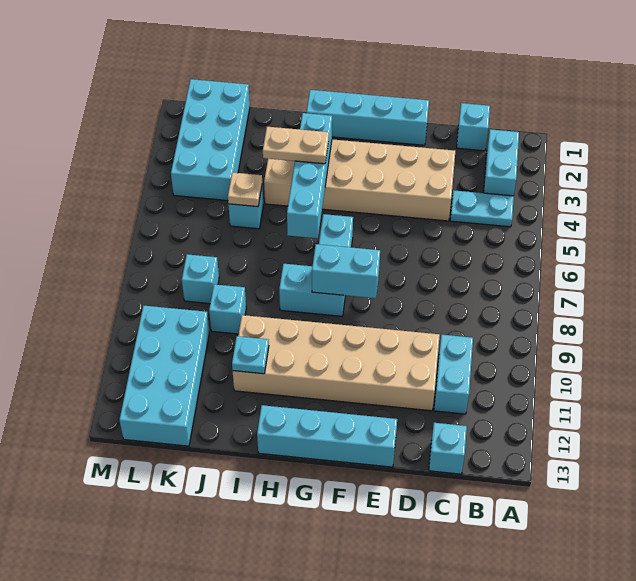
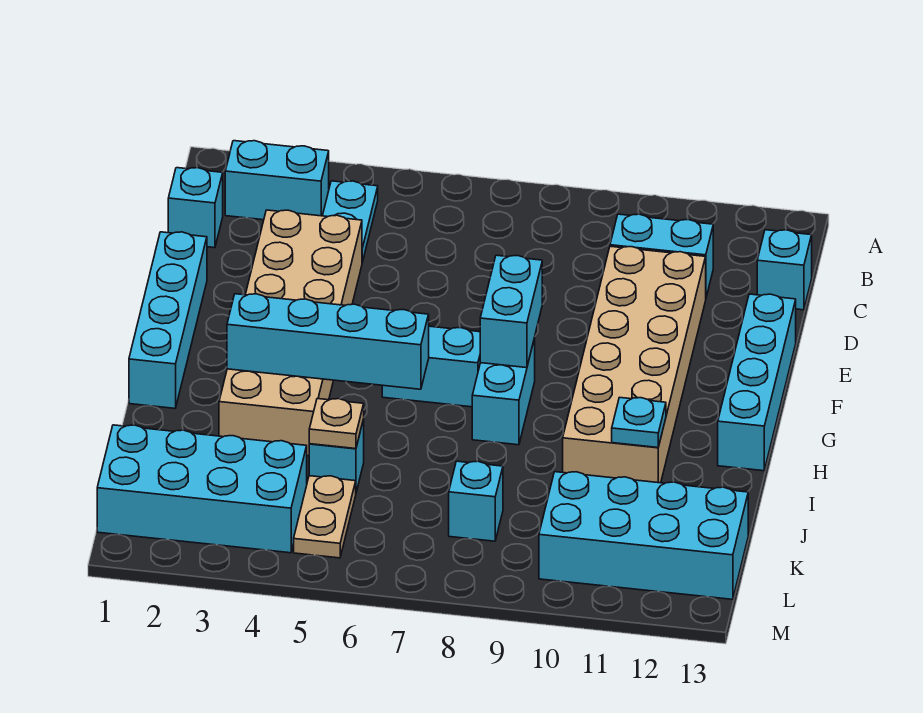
tan 1x2 plate [263,127,329,164] -> tan 1x2 plate moved to [294,476,356,558]
cyan 1x1 brick [209,284,246,334] -> none

